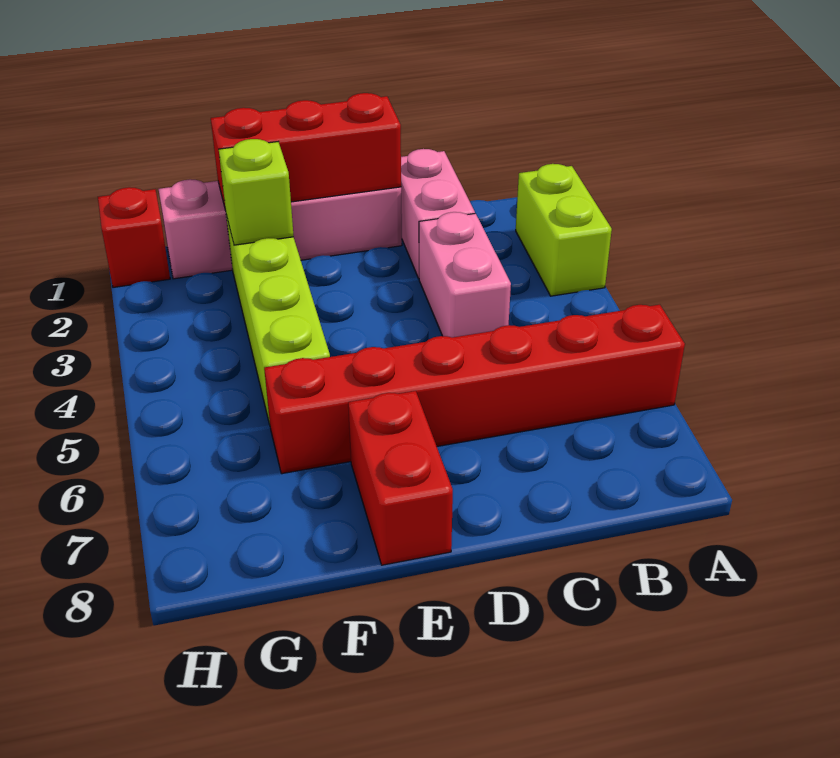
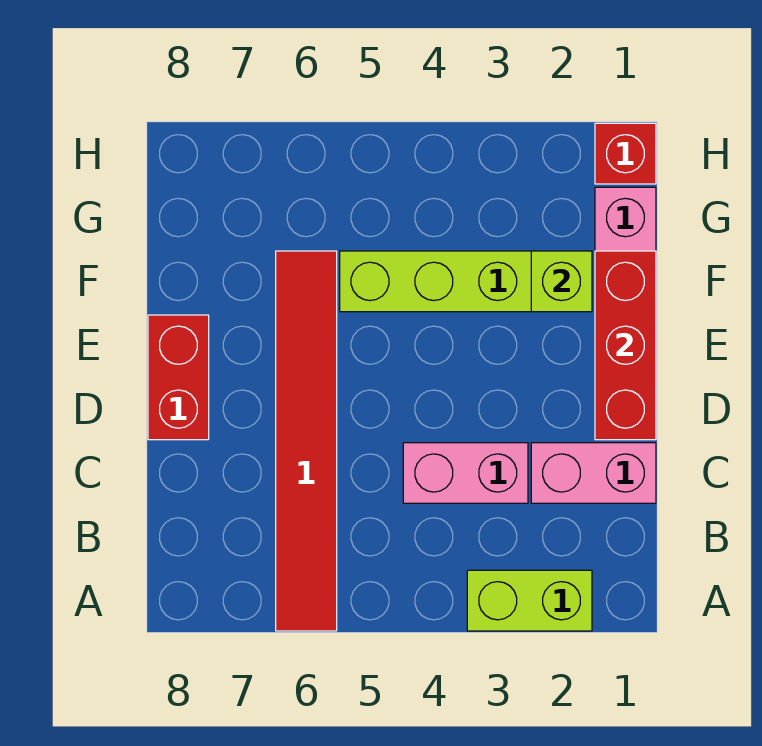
red 1x6 brick [264,305,685,474] -> red 1x6 tile [276,251,337,631]
red 1x2 brick [348,391,453,565] -> red 1x2 brick turned to [148,315,209,440]

